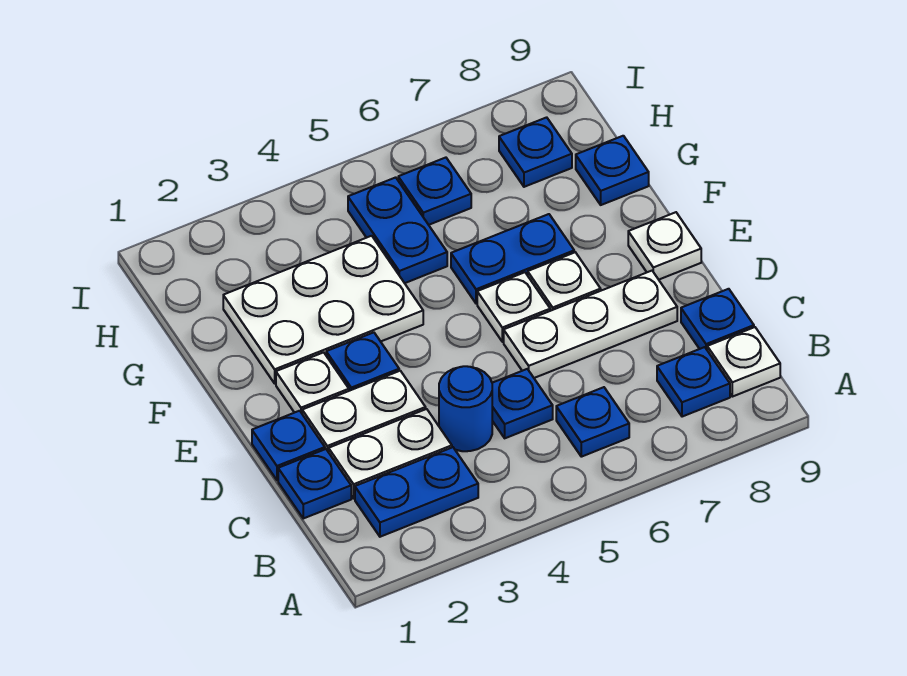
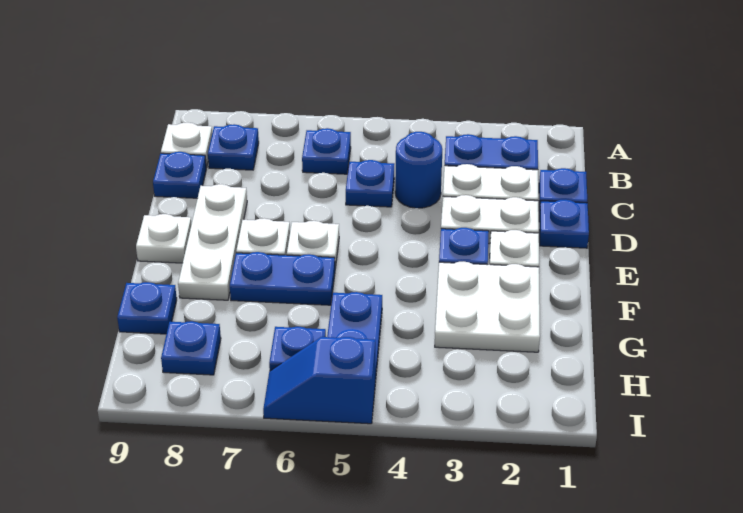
white 1x3 plate [504,271,677,378] -> white 1x3 plate turned to [178,184,247,300]
white 2x3 plate [223,236,423,383] -> white 2x2 plate [435,262,540,352]
none -> blue 1x2 slope [263,337,375,424]

